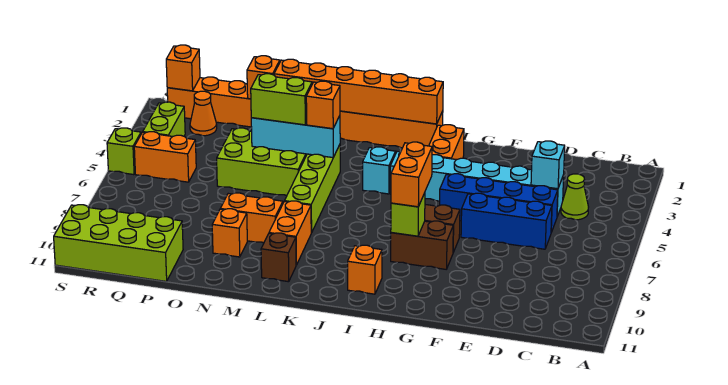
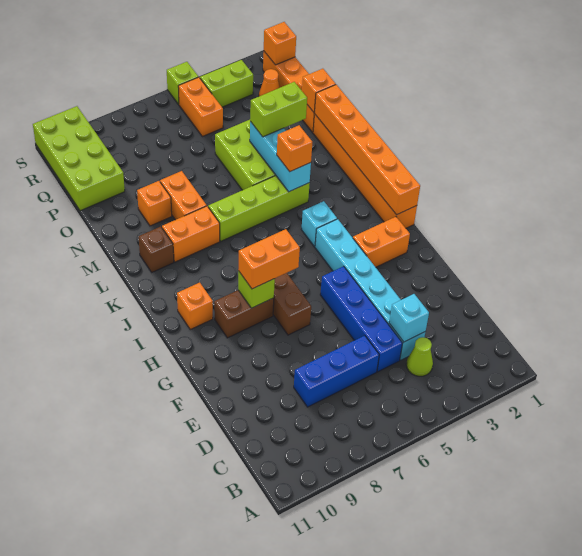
blue 1x3 brick [461,193,552,249] -> blue 1x3 brick turned to [294,336,379,407]
brown 1x2 brick [391,221,453,269] -> brown 1x2 brick turned to [214,290,274,338]
lime 1x2 brick [251,74,312,125] -> lime 1x2 brick turned to [250,82,307,137]

